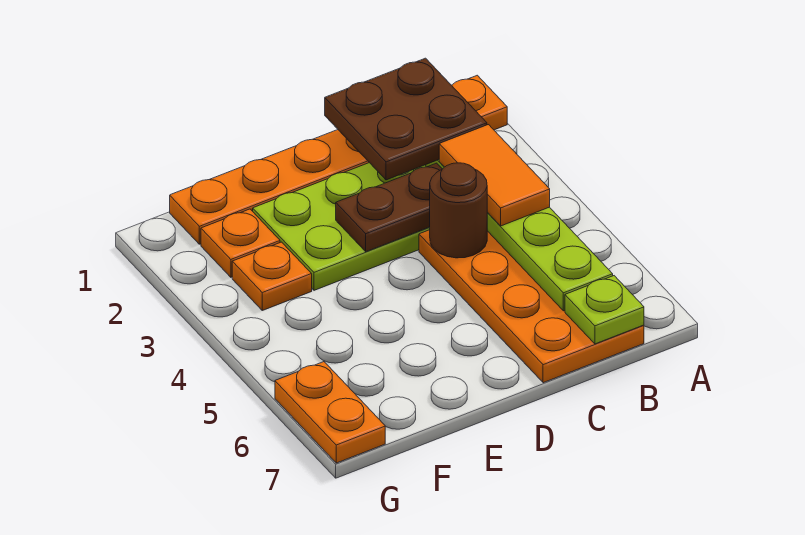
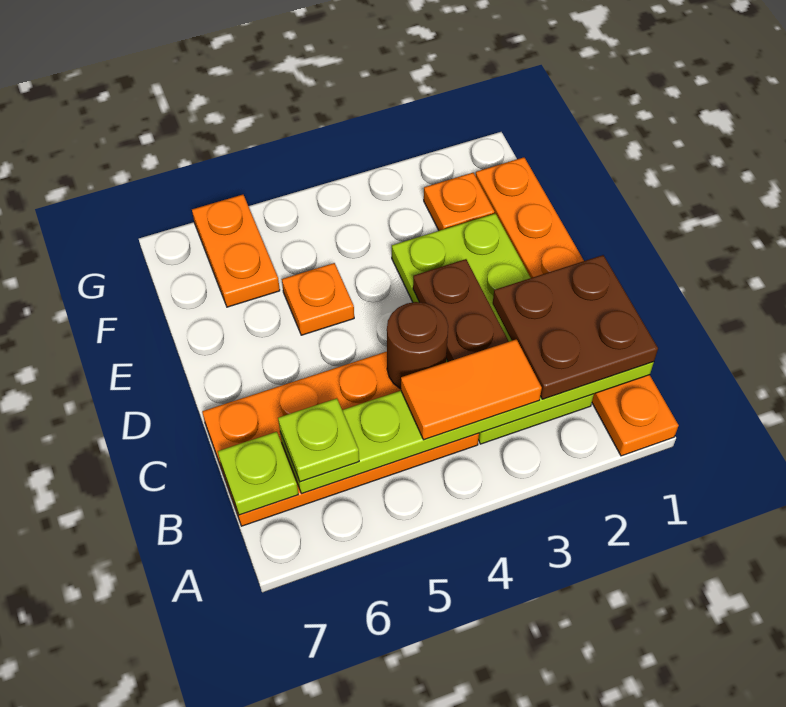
none -> lime 1x1 plate [278,398,359,482]
orange 1x1 plate [232,242,312,310] -> orange 1x1 plate moved to [282,263,354,335]
orange 1x2 plate [275,362,385,463] -> orange 1x2 plate turned to [192,195,280,307]

